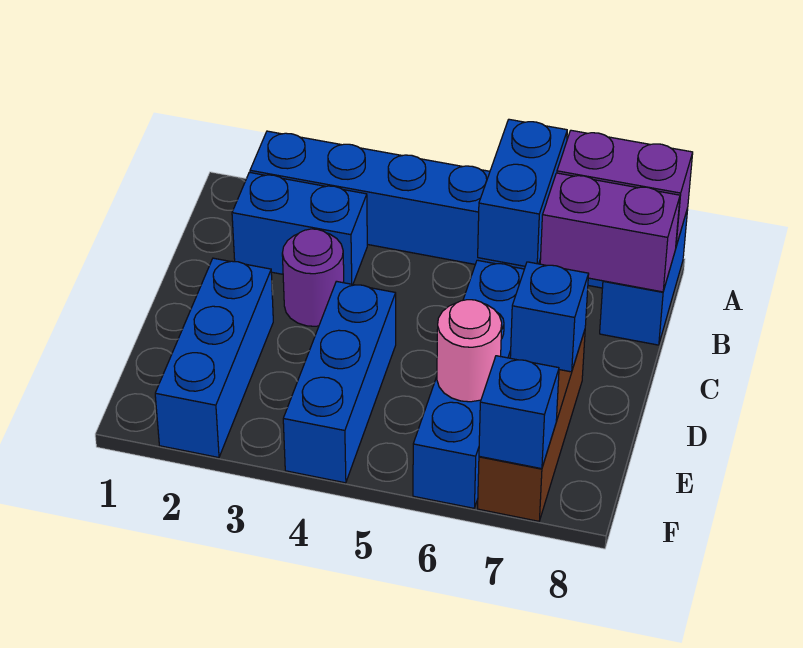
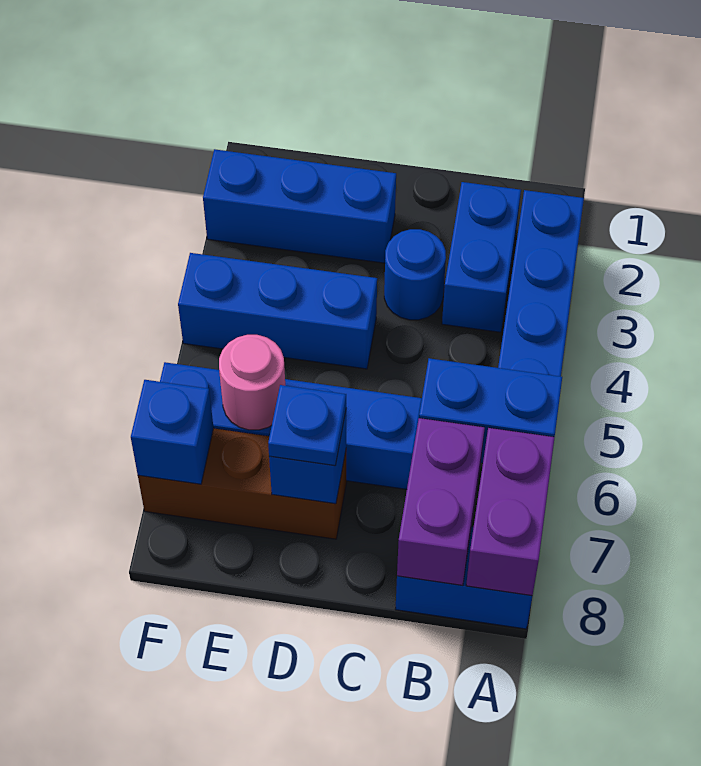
purple 1x1 round brick [282,229,344,326] -> blue 1x1 round brick [384,229,446,320]
none -> blue 1x1 plate [268,385,346,466]

